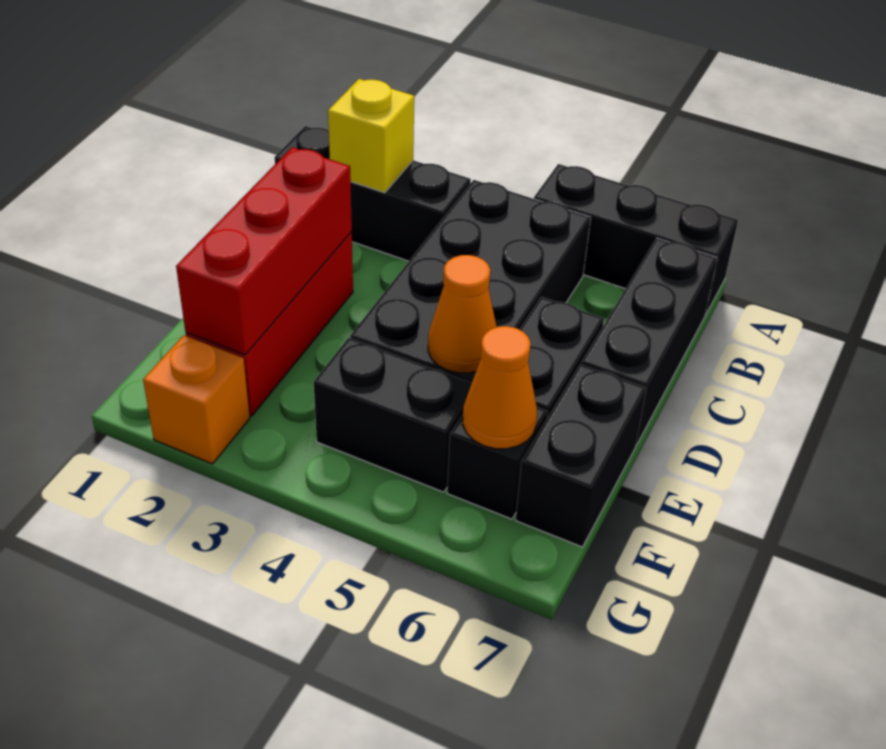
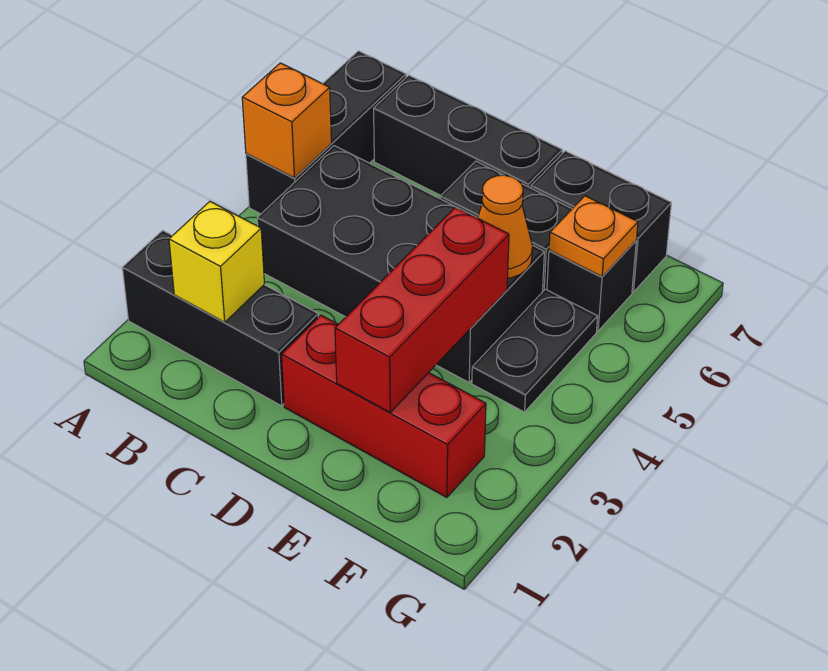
black 1x3 brick [275,126,471,261] -> black 1x3 brick turned to [122,230,318,406]
red 1x3 brick [176,147,352,355] -> red 1x3 brick turned to [335,207,509,412]
black 1x2 brick [314,338,472,492] -> black 1x2 plate [472,289,598,412]
orange 1x1 cone [463,326,537,449] -> orange 1x1 plate [549,196,638,277]
orange 1x1 brick [143,335,250,464] -> orange 1x1 brick moved to [242,63,331,178]

